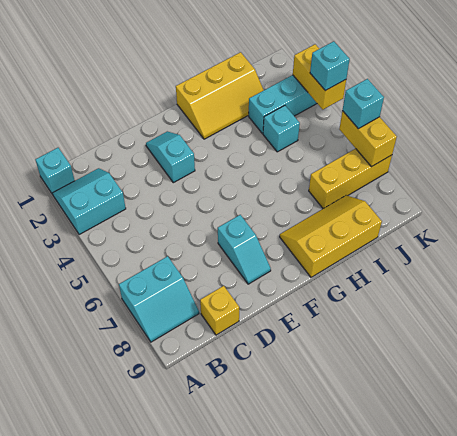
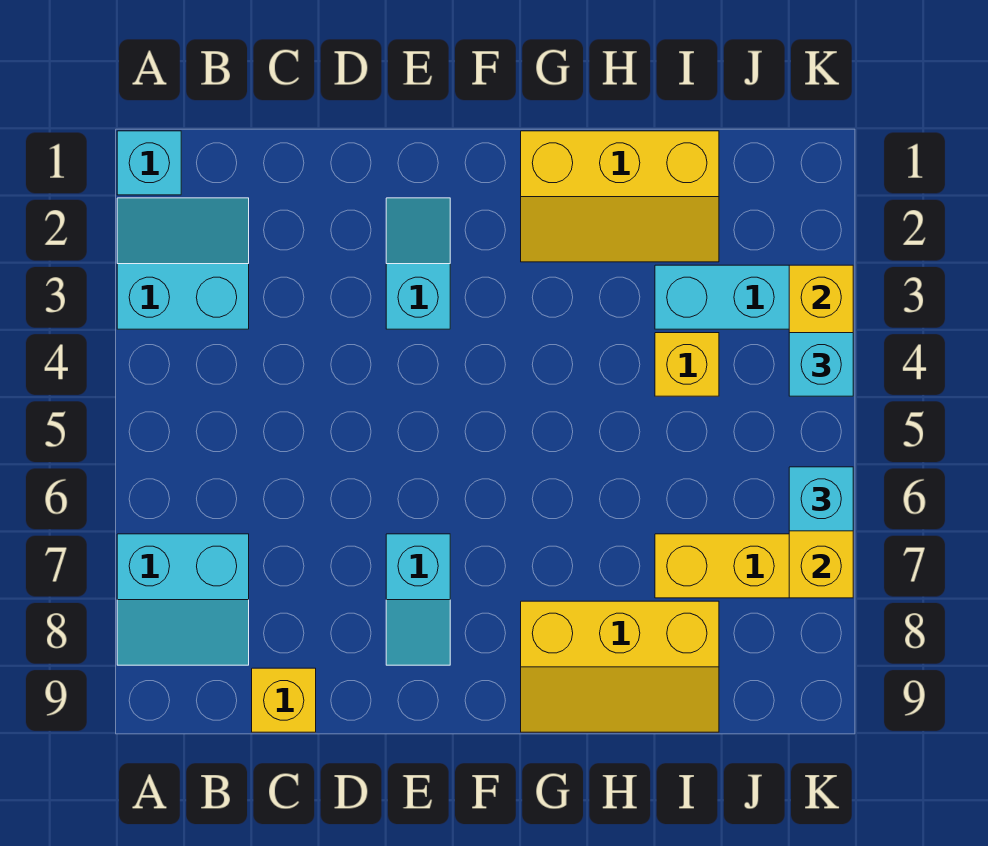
yellow 2x3 slope [280,195,382,277] -> yellow 2x3 slope turned to [521,601,719,732]
cyan 1x1 brick [263,106,300,152] -> yellow 1x1 brick [655,333,719,396]

